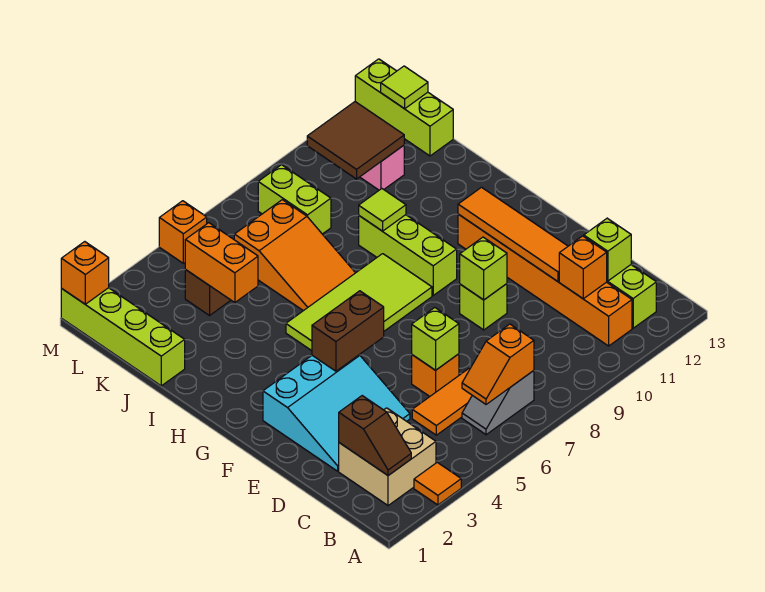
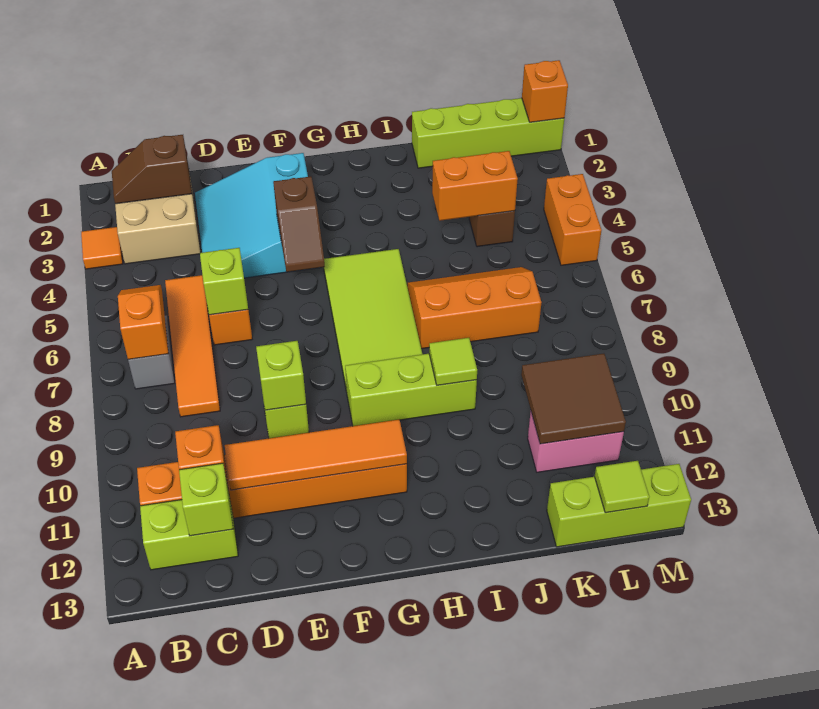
brown 1x2 brick [312,291,384,371] -> brown 1x2 slope [273,176,325,272]
orange 2x3 slope [234,200,355,311] -> orange 2x3 slope turned to [407,267,541,349]
lime 1x2 brick [258,165,331,234] -> none
orange 1x1 brick [159,201,207,263] -> orange 1x2 brick [544,174,602,265]

